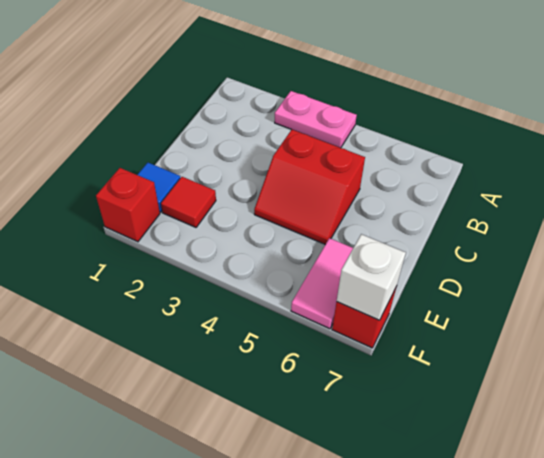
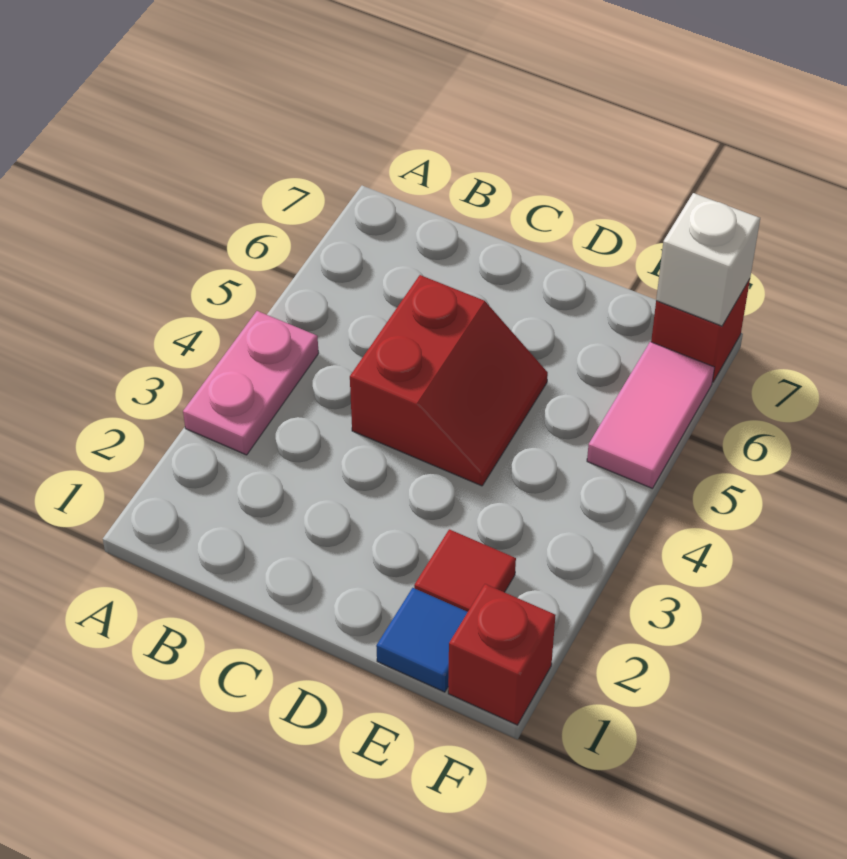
pink 1x2 tile [291,238,353,329] -> pink 1x2 tile turned to [587,342,715,488]

